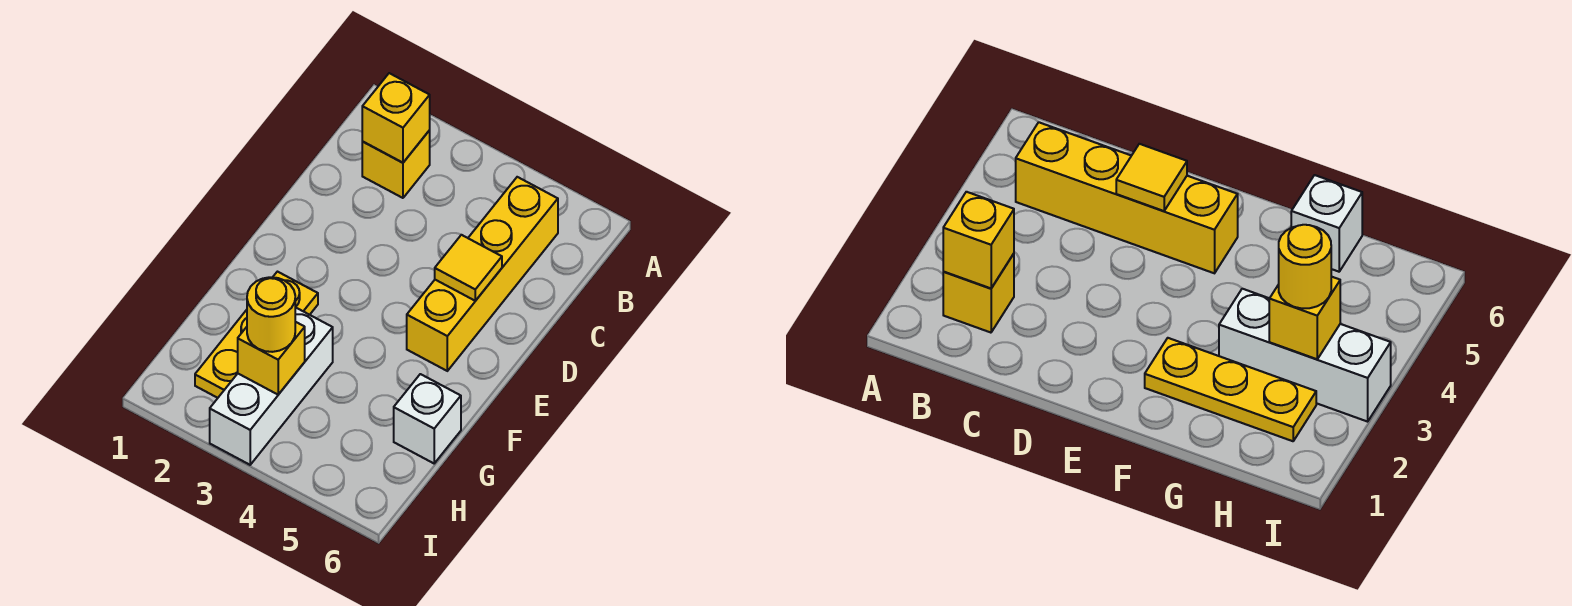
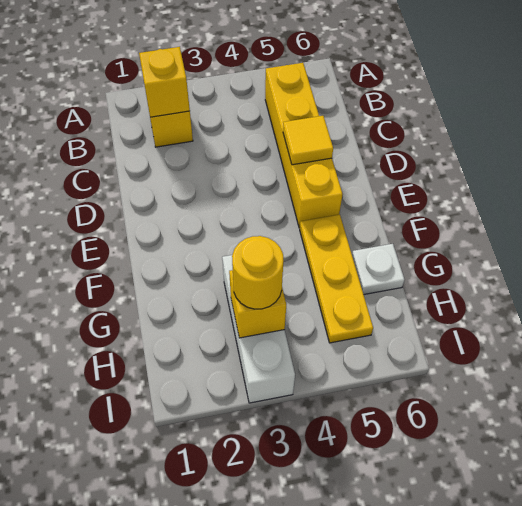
yellow 1x3 plate [195,272,318,398] -> yellow 1x3 plate moved to [300,214,373,343]
white 1x1 brick [394,374,461,463] -> white 1x1 plate [352,244,405,295]

